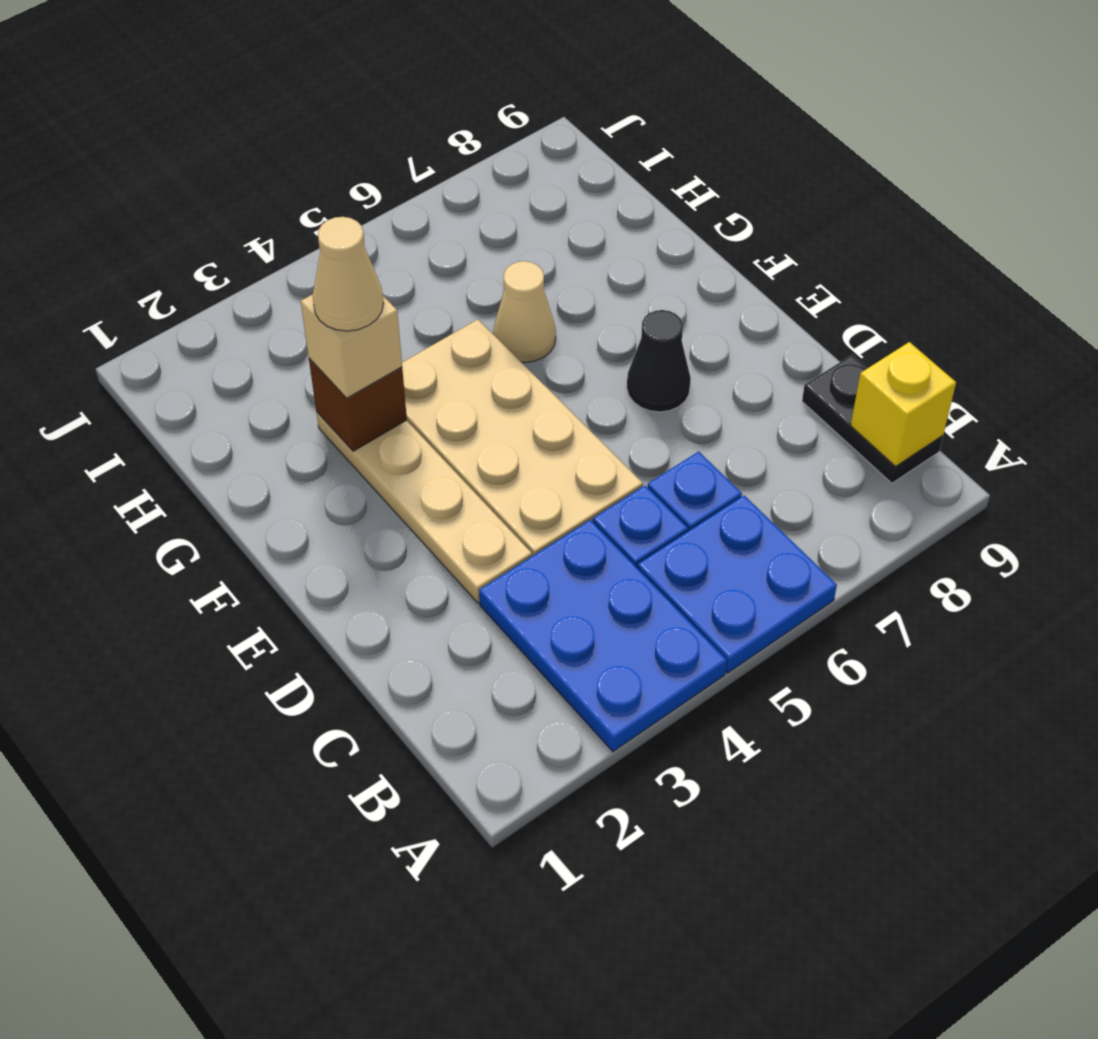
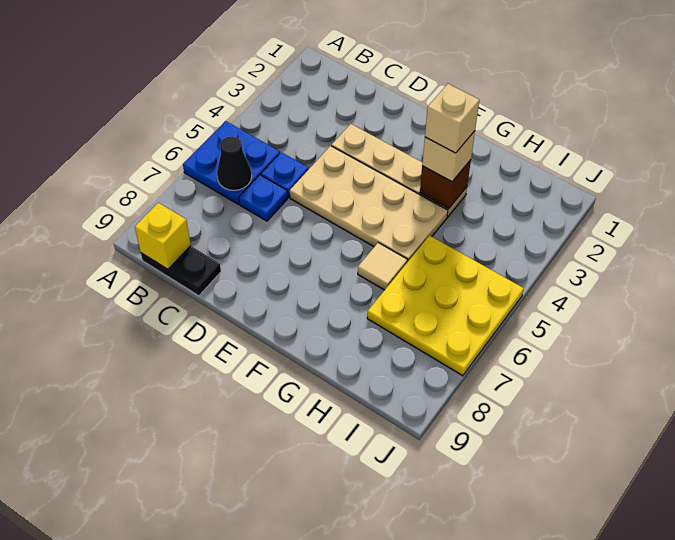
blue 2x3 plate [479,520,727,752] -> none
black 1x1 cone [627,310,691,412] -> black 1x1 cone moved to [217,136,252,190]
tan 1x1 cone [313,217,383,331] -> tan 1x1 brick [425,84,479,153]
tan 1x1 cone [493,261,556,362] -> tan 1x1 tile [358,243,407,290]
none -> yellow 3x3 plate [367,235,524,376]

